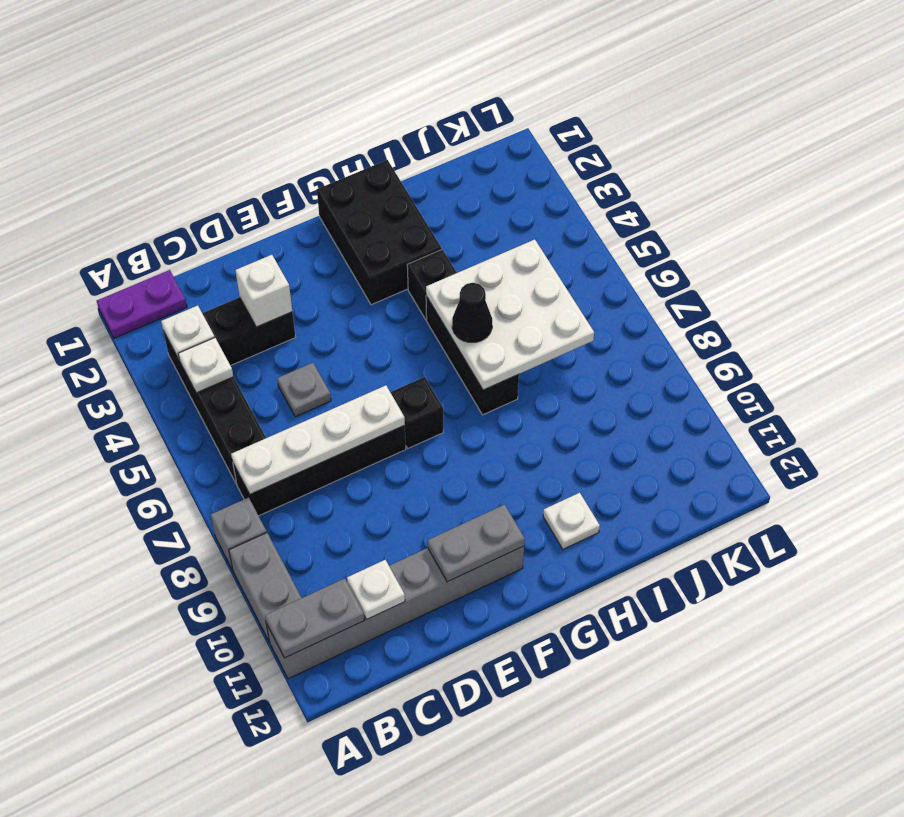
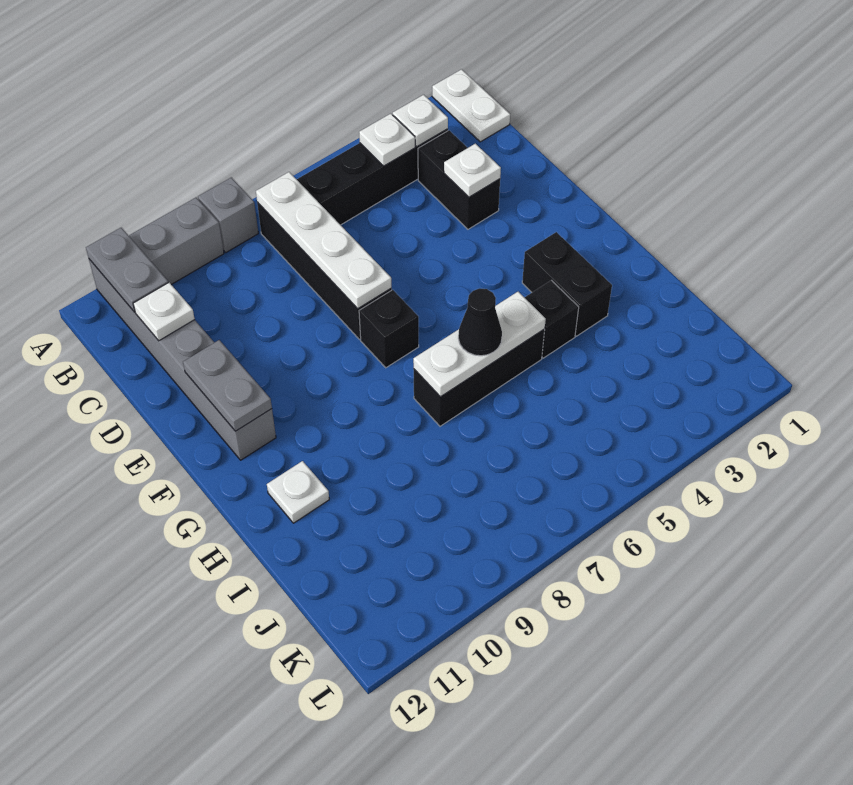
purple 1x2 plate [97,270,187,338] -> white 1x2 plate [432,69,510,142]
white 1x1 brick [235,255,292,327] -> white 1x1 plate [444,144,501,197]
grey 1x1 plate [277,363,331,417] -> none
black 2x3 brick [317,160,442,305] -> black 1x2 brick [522,232,612,336]
white 3x3 plate [426,239,594,390] -> white 1x3 plate [413,292,546,397]

